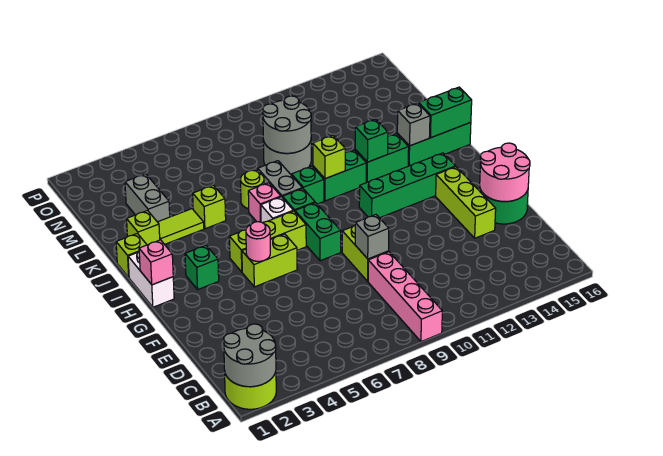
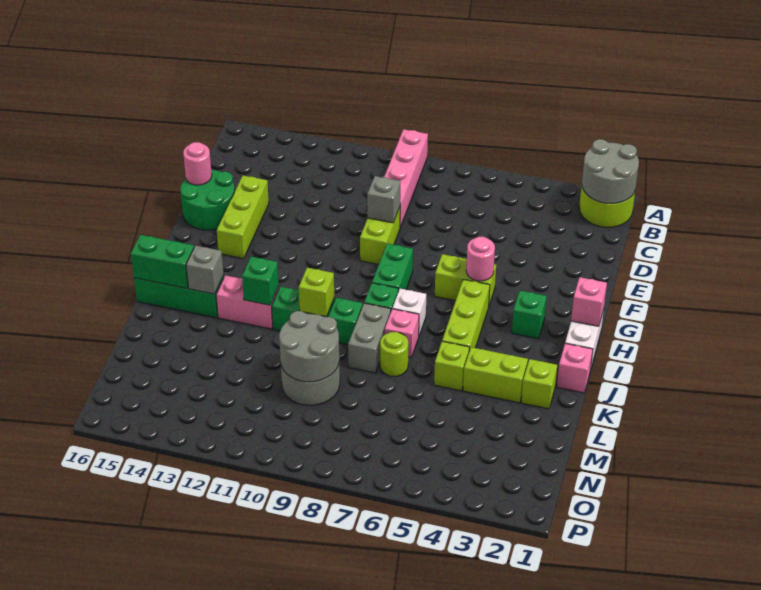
pink 2x2 round brick [480,143,530,202] -> pink 1x1 round brick [183,142,212,185]
lime 1x3 brick [229,211,306,272] -> lime 1x3 brick turned to [442,279,490,351]
green 1x4 brick [359,153,456,218] -> none
lime 1x1 brick [116,233,147,277] -> pink 1x1 brick [557,343,593,393]
green 1x2 brick [355,134,409,183] -> pink 1x2 brick [216,275,279,329]
lime 1x2 tile [158,209,204,244] -> lime 1x2 brick [463,347,528,403]
grey 1x2 brick [125,174,170,222] -> none

